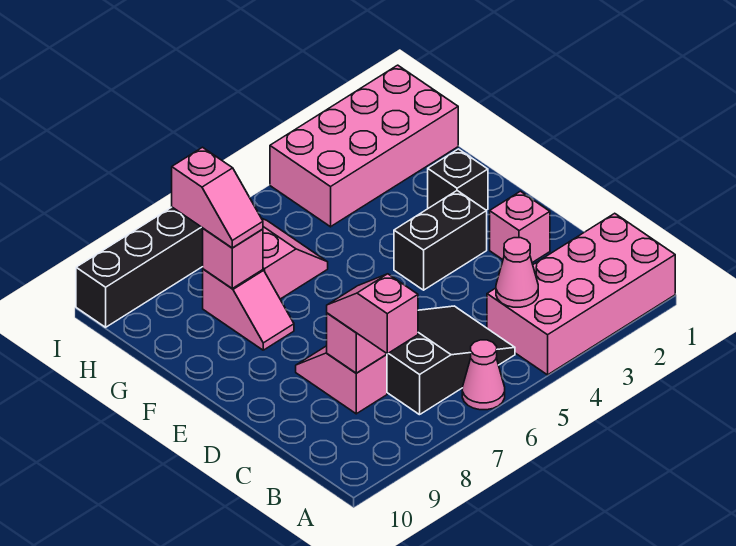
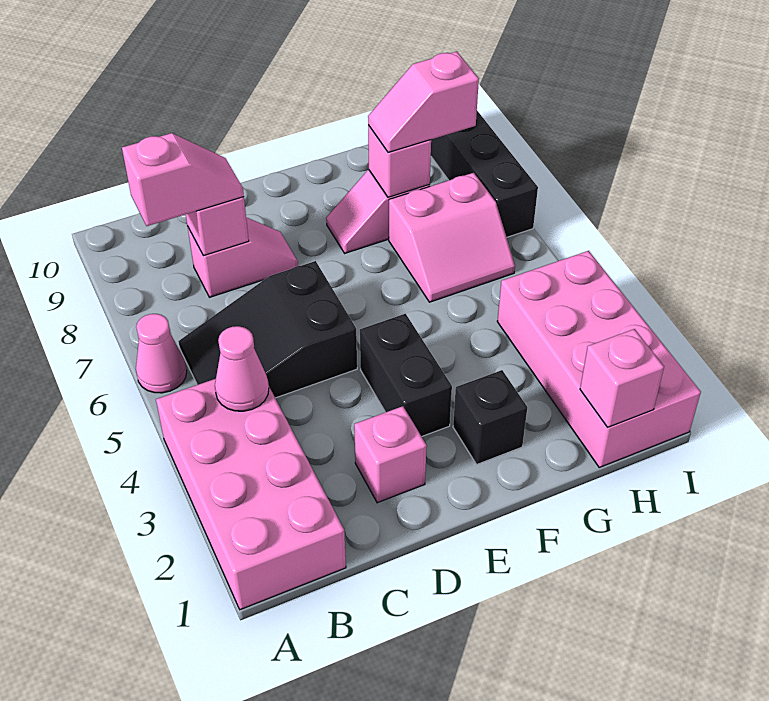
black 2x3 slope [387,306,515,415] -> black 2x3 slope turned to [178,261,357,398]
none -> pink 1x1 brick [580,329,664,427]

